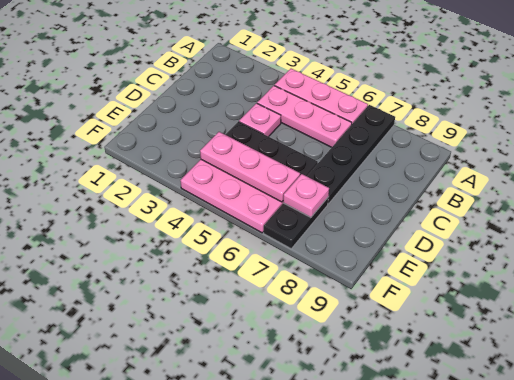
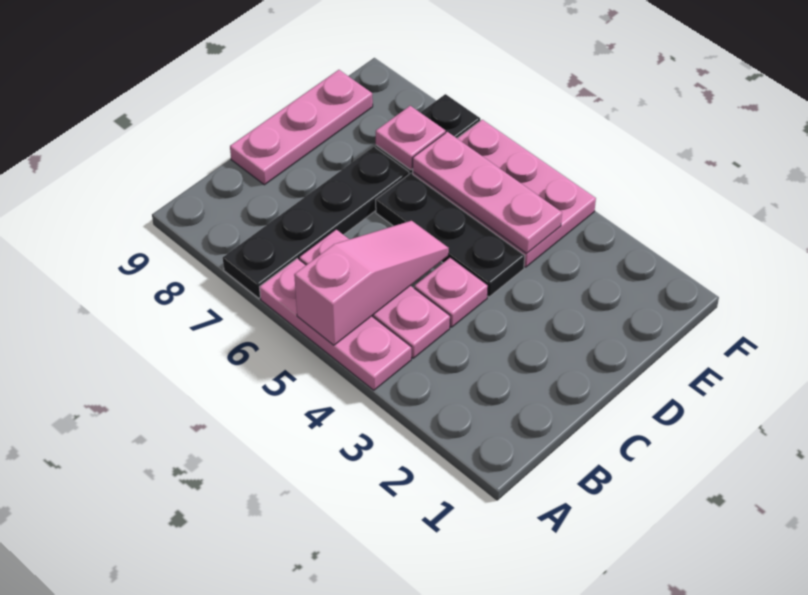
none -> pink 1x3 slope [294,221,449,345]
none -> pink 1x3 plate [230,70,373,185]

